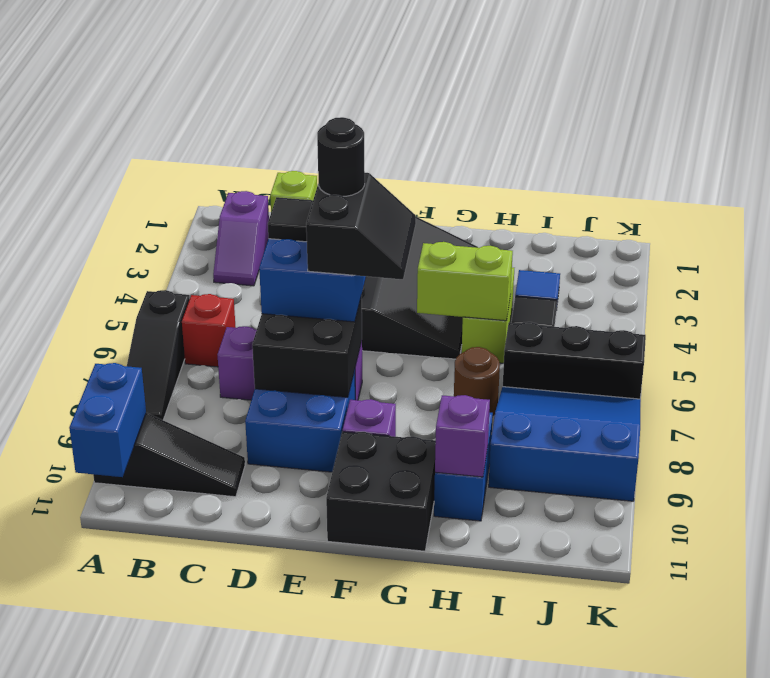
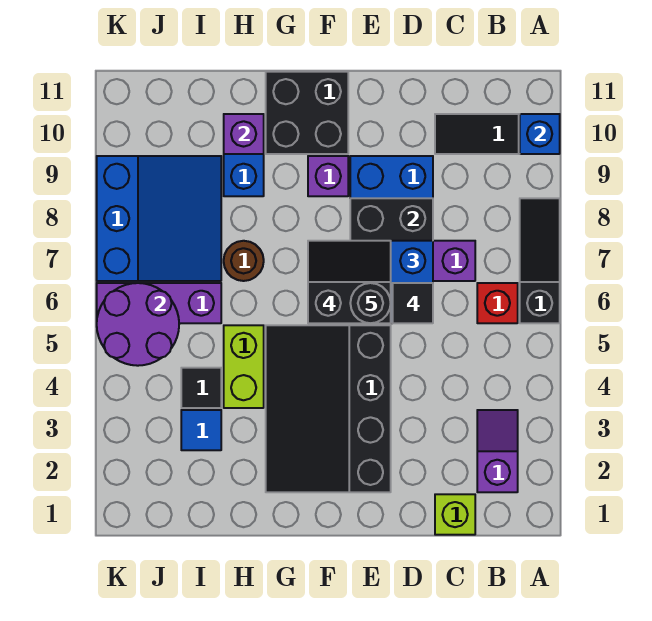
blue 1x2 brick [69,363,146,477] -> blue 1x1 brick [520,114,560,154]
black 2x2 slope [306,173,416,279] -> black 2x2 slope turned to [308,241,391,323]
lime 1x2 brick [417,242,513,321] -> none
black 1x3 brick [503,322,646,399] -> purple 1x3 brick [97,283,221,323]
blue 3x3 slope [489,387,640,501] -> blue 3x3 slope turned to [97,156,221,281]
none -> purple 2x2 round brick [97,283,179,366]

